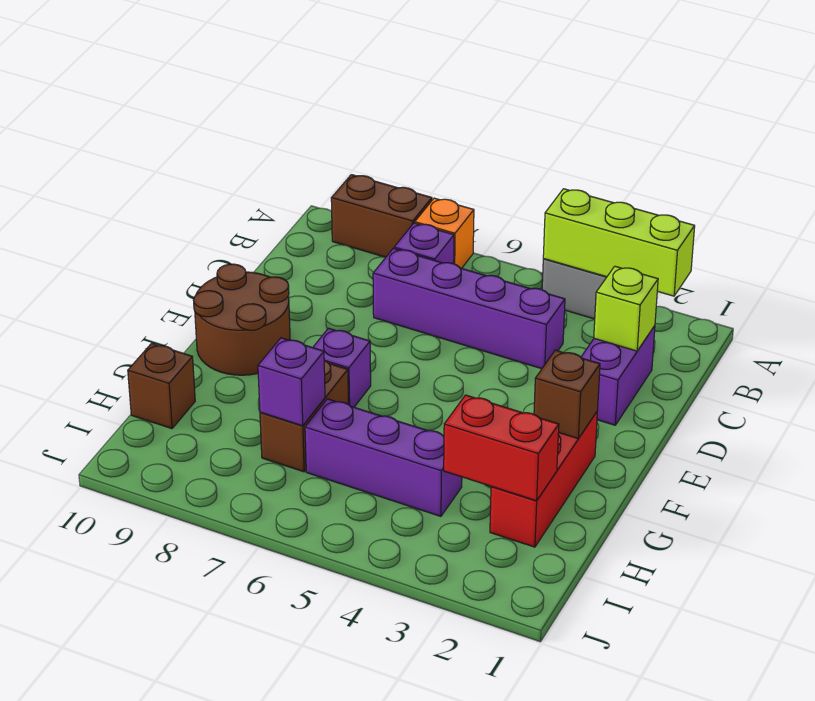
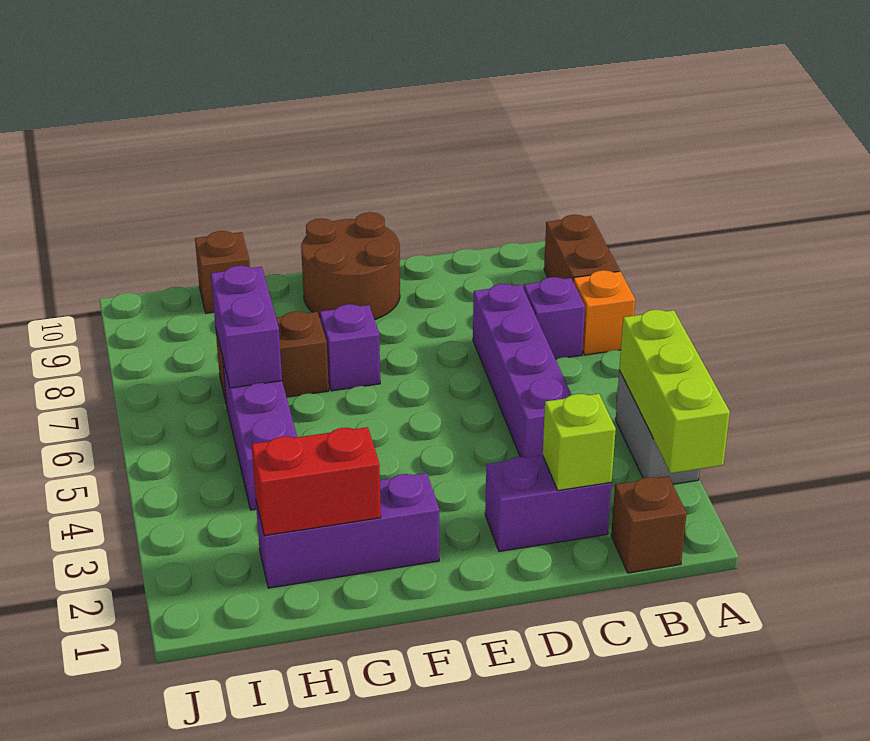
red 1x3 brick [490,412,597,547] -> purple 1x3 brick [256,473,439,588]
brown 1x1 brick [534,350,600,439] -> brown 1x1 brick moved to [611,476,687,573]
red 1x2 brick [444,395,559,501] -> red 1x2 brick turned to [252,427,381,536]
purple 1x1 brick [258,338,325,426] -> purple 1x2 brick [211,266,282,388]

